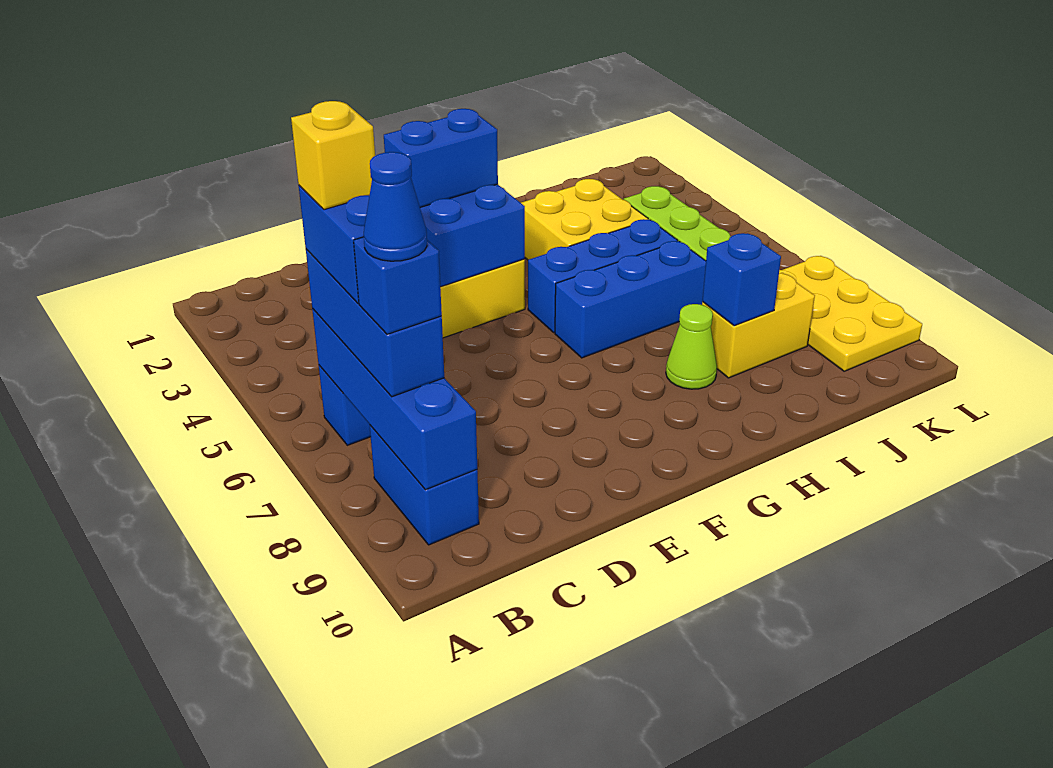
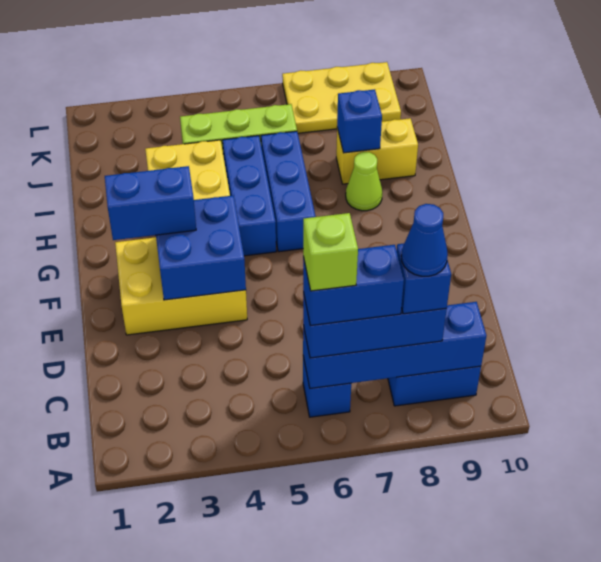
yellow 1x1 brick [291,101,375,210] -> lime 1x1 brick [303,213,358,291]
blue 1x2 brick [384,109,498,207] -> blue 1x2 brick turned to [105,166,196,240]
yellow 1x2 brick [702,273,815,378] -> yellow 1x2 brick turned to [336,118,418,184]

